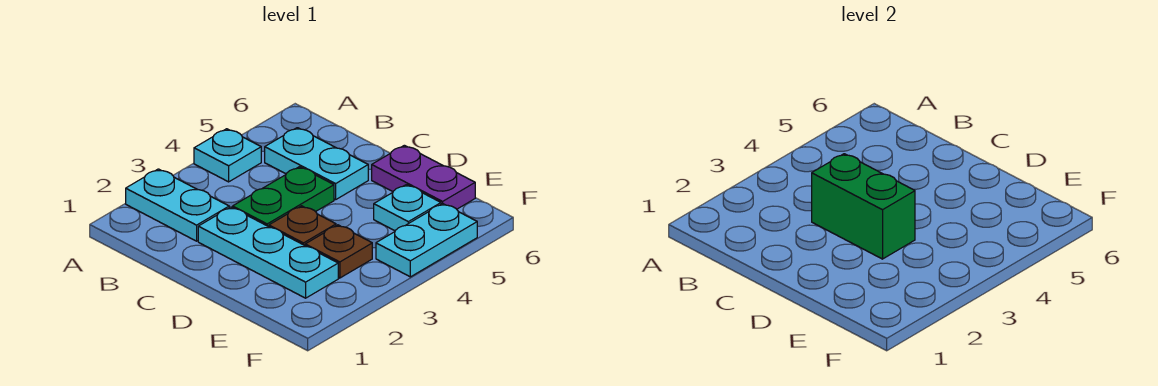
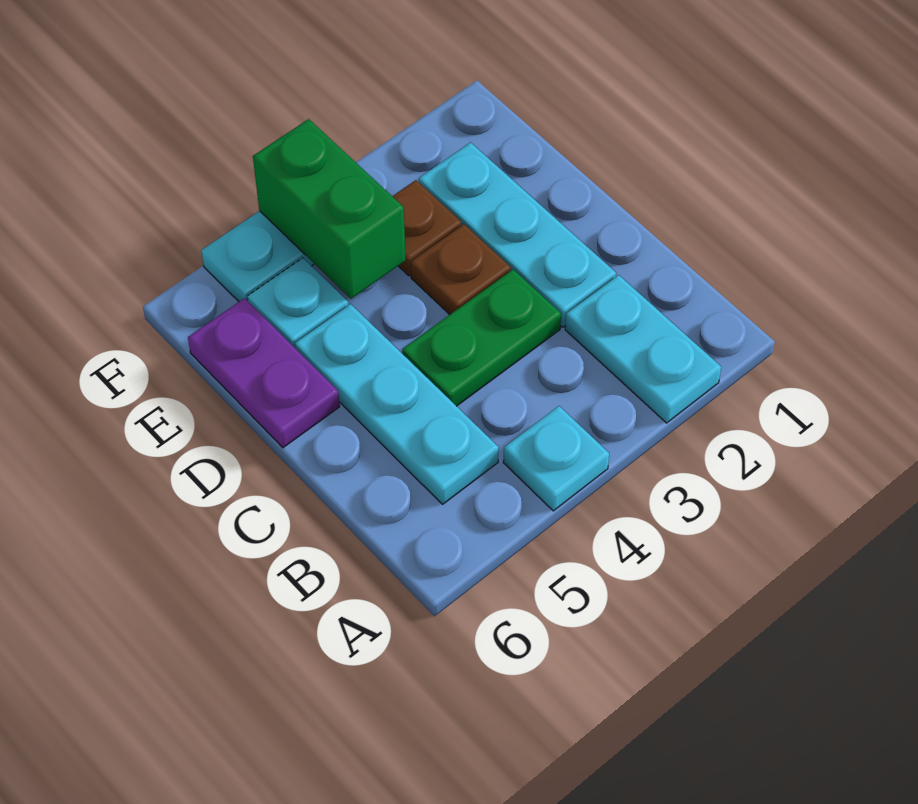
cyan 1x2 plate [265,128,368,200] -> cyan 1x3 plate [295,304,499,504]
green 1x2 brick [812,154,915,259] -> green 1x2 brick moved to [253,119,406,299]

